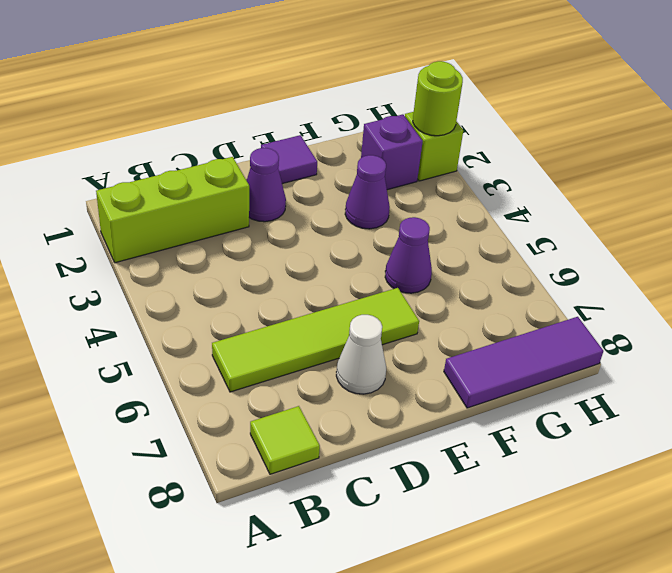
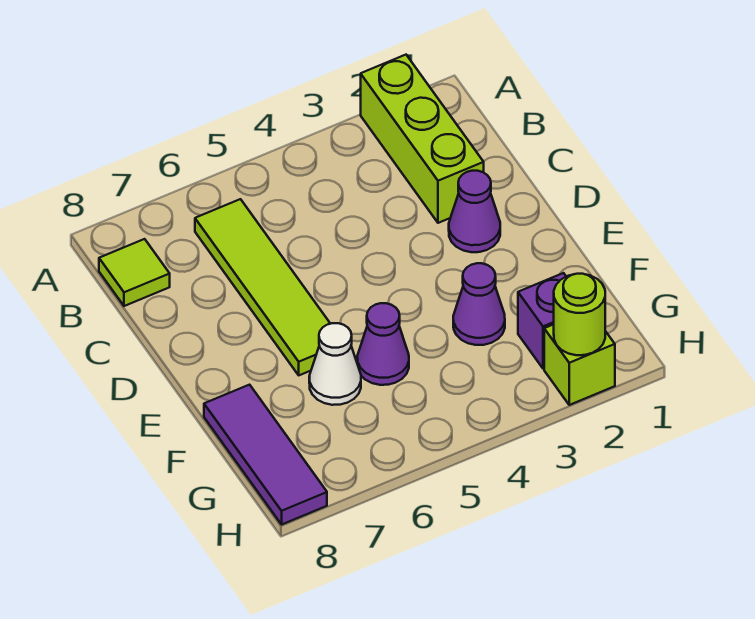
white 1x1 cone [336,315,386,394] -> white 1x1 cone moved to [309,323,361,405]
purple 1x1 tile [261,135,317,184] -> none

